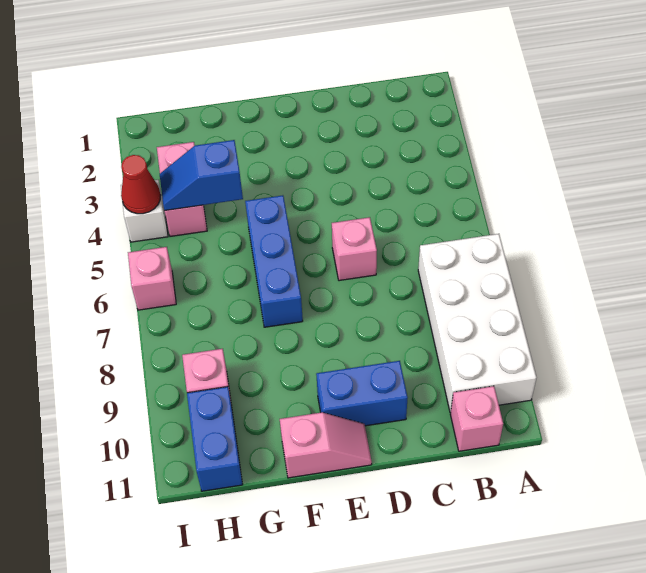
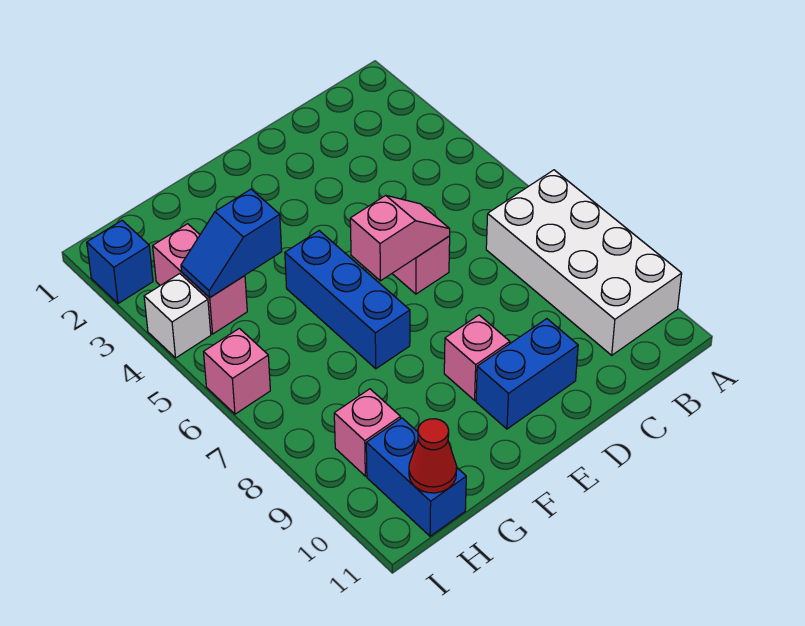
pink 1x1 brick [450,386,503,451] -> pink 1x1 brick moved to [444,315,510,400]
pink 1x2 slope [280,412,372,478] -> pink 1x2 slope moved to [350,195,450,281]
none -> blue 1x1 brick [87,221,153,303]
red 1x1 cone [121,155,161,214] -> red 1x1 cone moved to [409,419,457,493]

